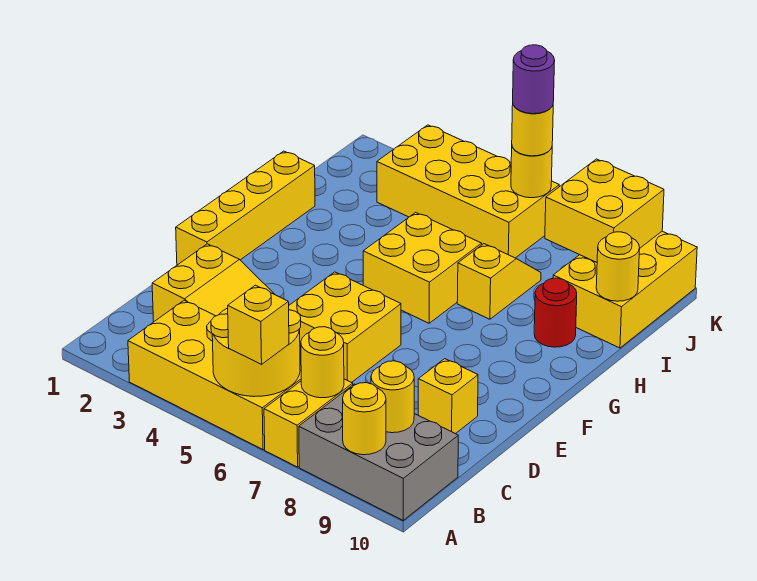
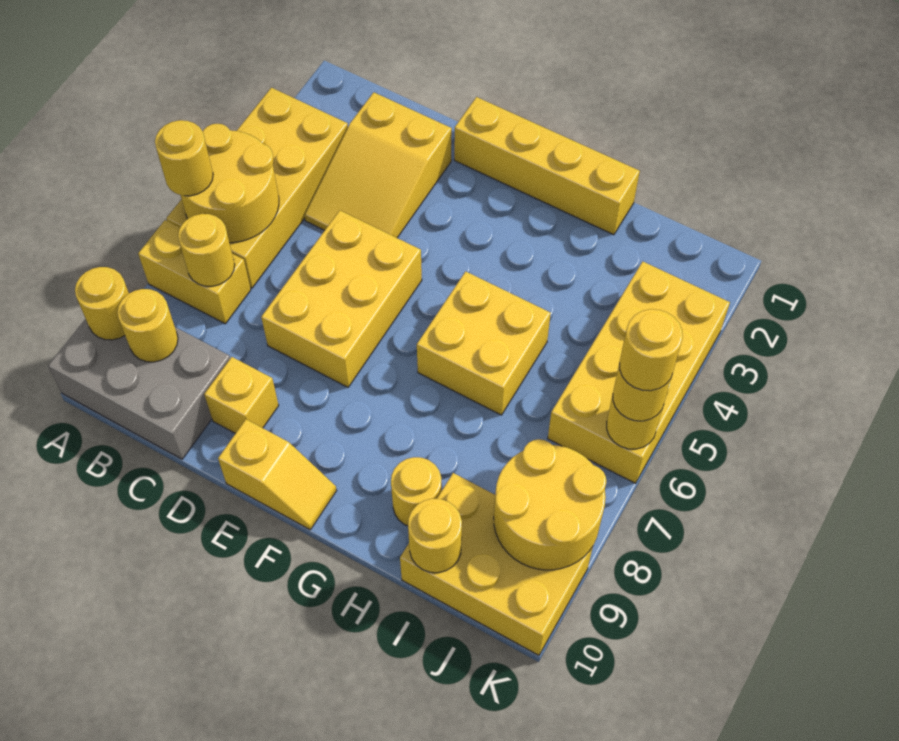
yellow 1x1 brick [228,285,289,364] -> yellow 1x1 round brick [155,120,213,196]
grey 2x3 brick [299,384,458,520] -> grey 2x3 brick turned to [48,319,230,459]
yellow 2x2 brick [289,272,401,383] -> yellow 2x3 brick [261,211,422,387]
yellow 1x2 slope [457,244,541,319] -> yellow 1x2 slope moved to [218,419,337,530]
red 1x1 round brick [534,278,577,347] -> yellow 1x1 round brick [391,457,442,526]
yellow 2x2 brick [545,159,664,262] -> yellow 2x2 round brick [494,439,606,570]
purple 1x1 round brick [513,45,555,114] -> yellow 1x1 round brick [620,309,683,391]

